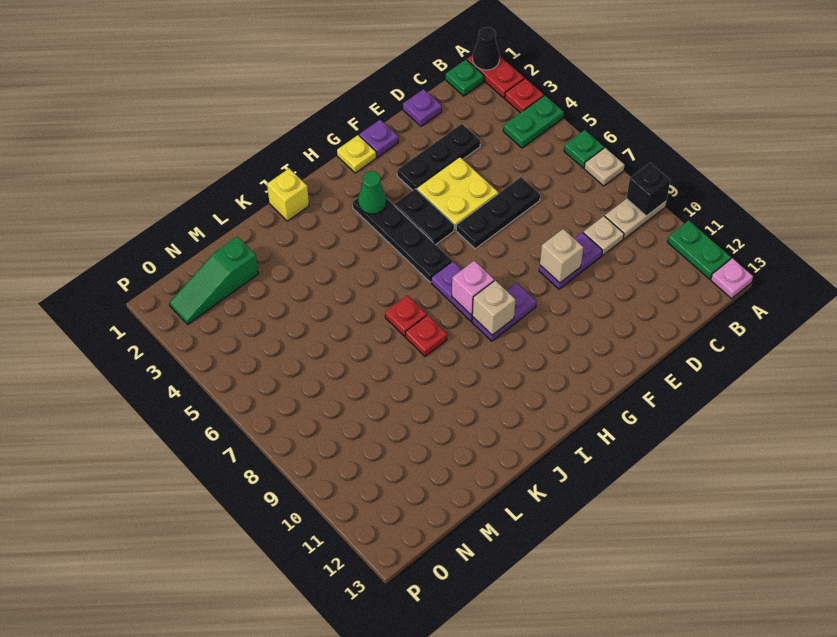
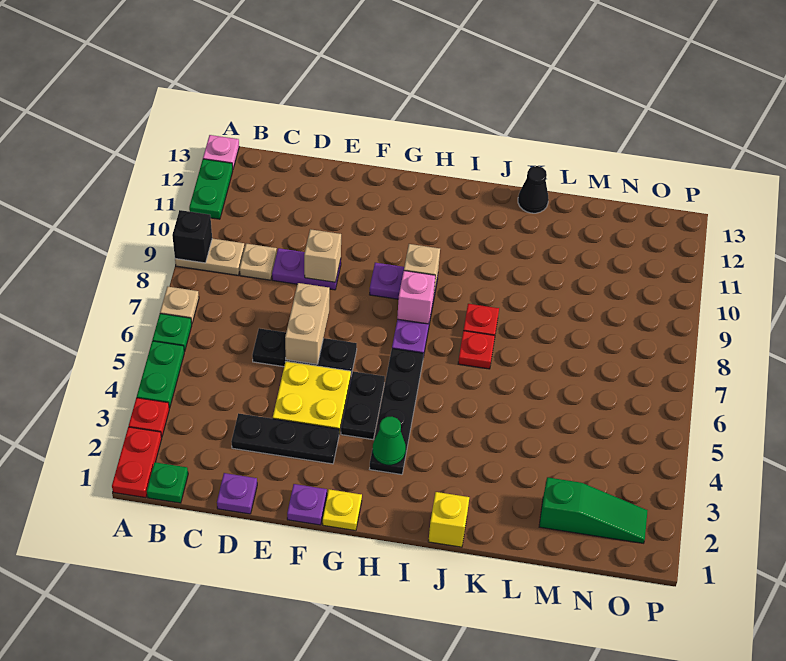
black 1x1 cone [473,27,500,70] -> black 1x1 cone moved to [518,166,549,213]
green 1x2 plate [503,95,564,148] -> green 1x2 plate turned to [137,341,185,408]
none -> tan 1x2 brick [285,283,330,364]

